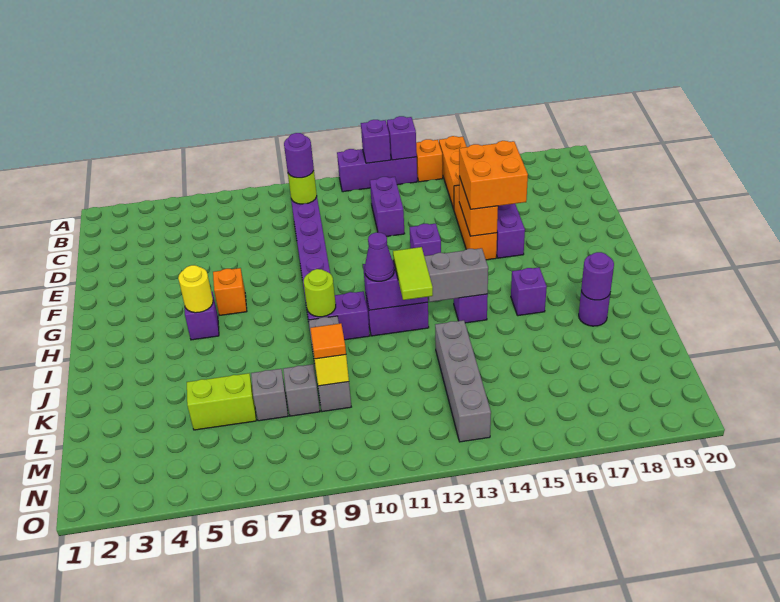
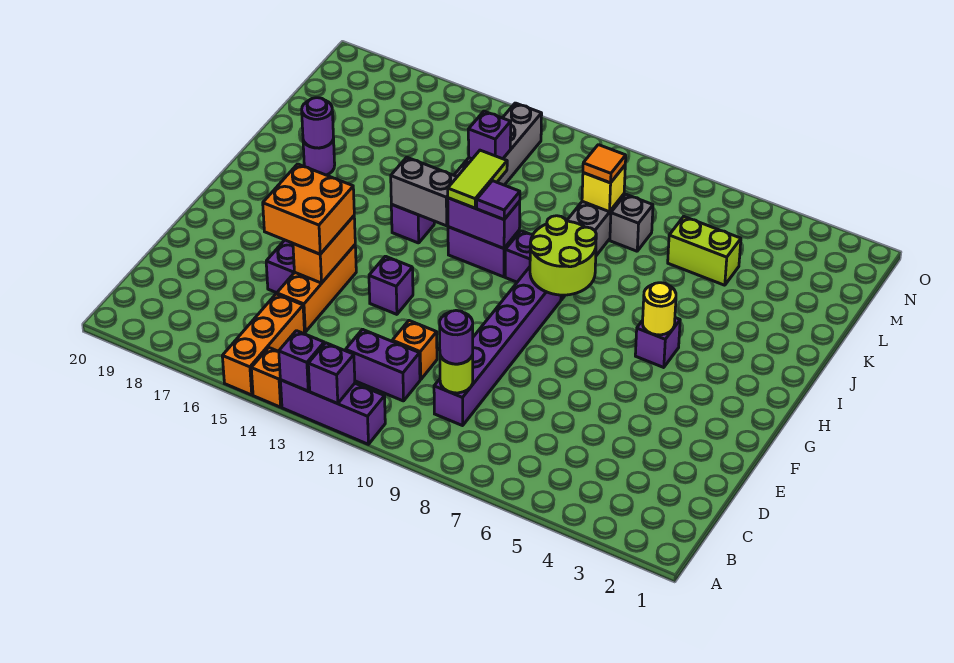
purple 1x2 brick [370,177,405,236] -> purple 1x2 brick turned to [346,329,420,401]
orange 1x1 brick [213,268,247,315] -> orange 1x1 brick moved to [392,321,437,380]
lime 1x1 round brick [304,269,336,317] -> lime 2x2 round brick [530,216,596,295]
purple 1x1 cone [365,232,394,281] -> purple 1x1 tile [477,181,520,219]
purple 1x1 brick [511,267,547,316] -> purple 1x1 brick moved to [468,111,511,159]
grey 1x1 brick [251,369,288,421] -> none

